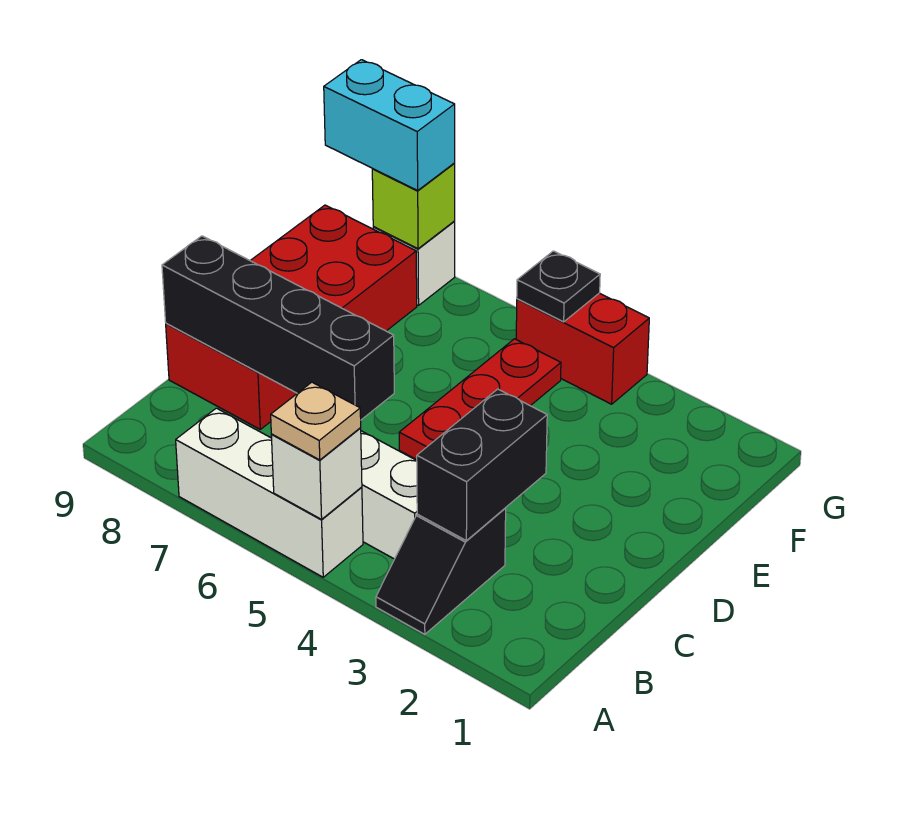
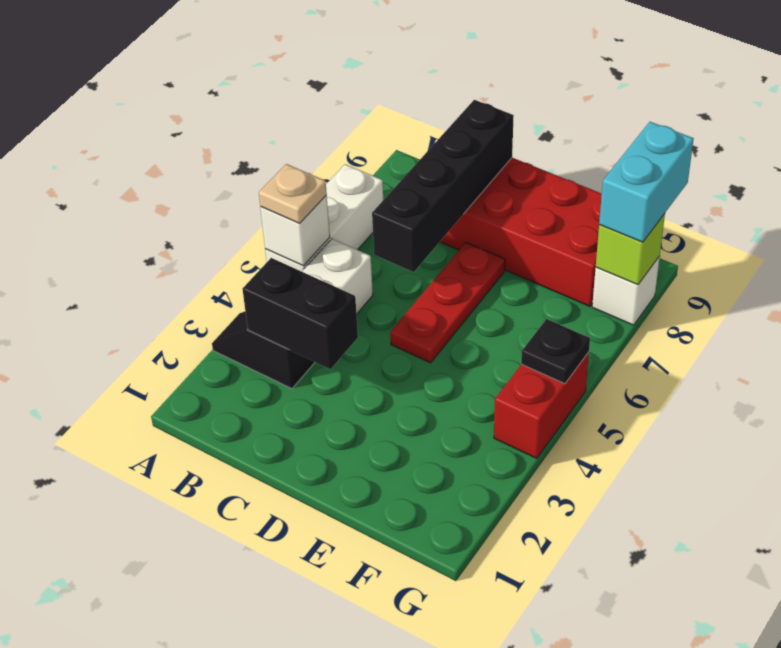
red 1x3 plate [399,339,561,460] -> red 1x3 plate turned to [390,242,505,363]

